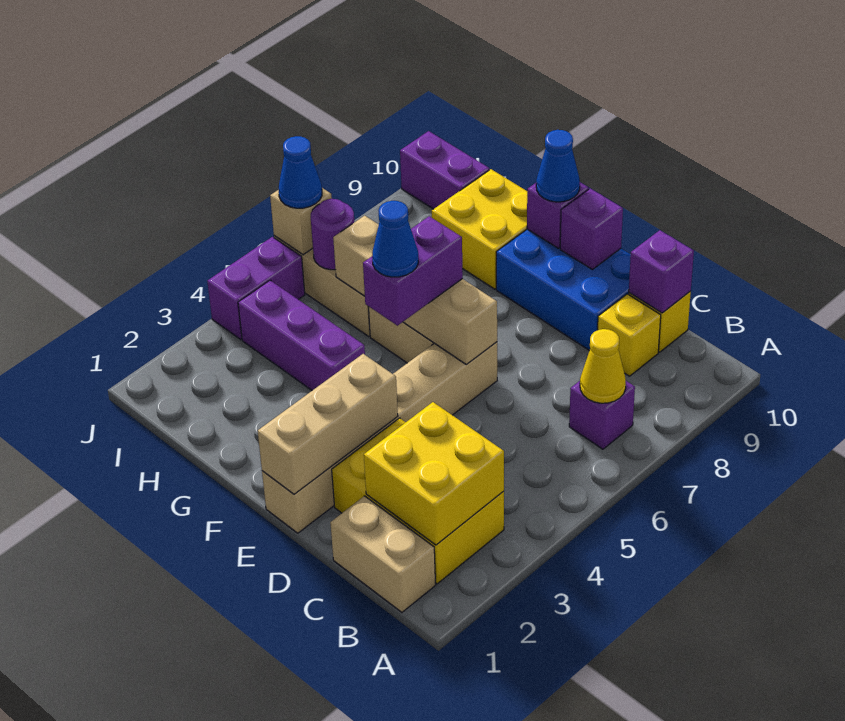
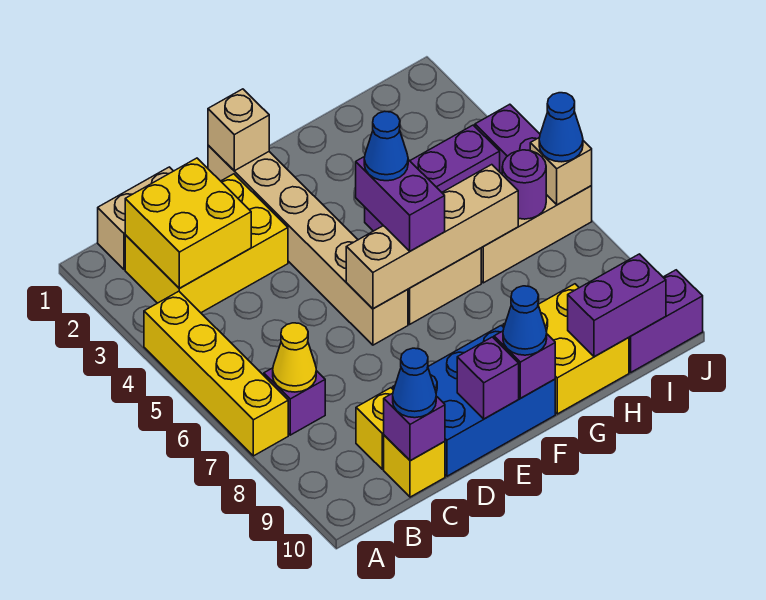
none -> yellow 1x4 brick [144,291,288,456]
none -> blue 1x1 cone [393,348,436,418]
tan 1x3 brick [258,354,398,494] -> tan 1x1 brick [208,89,269,171]
none -> purple 1x2 brick [568,254,666,357]

